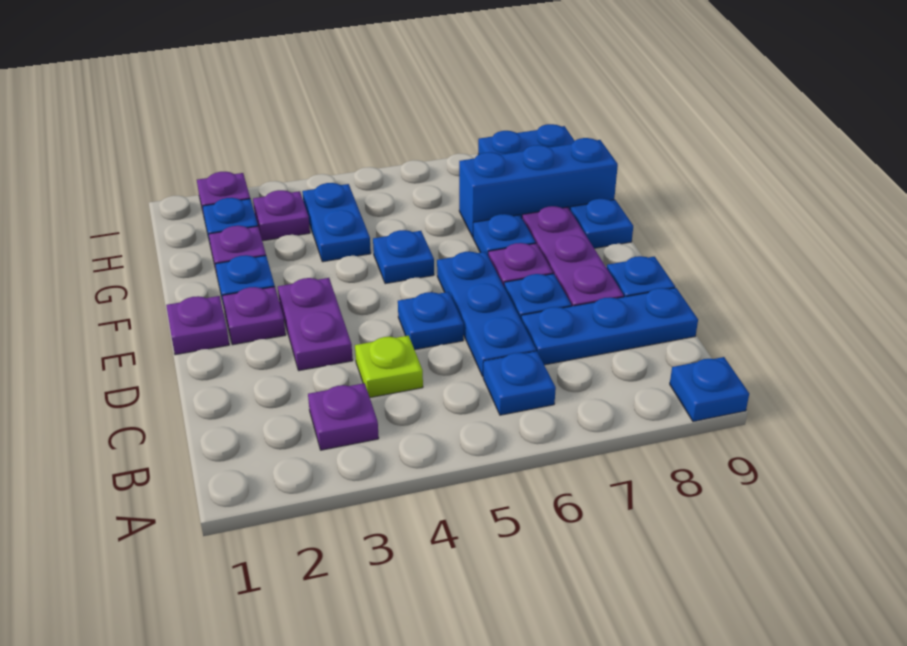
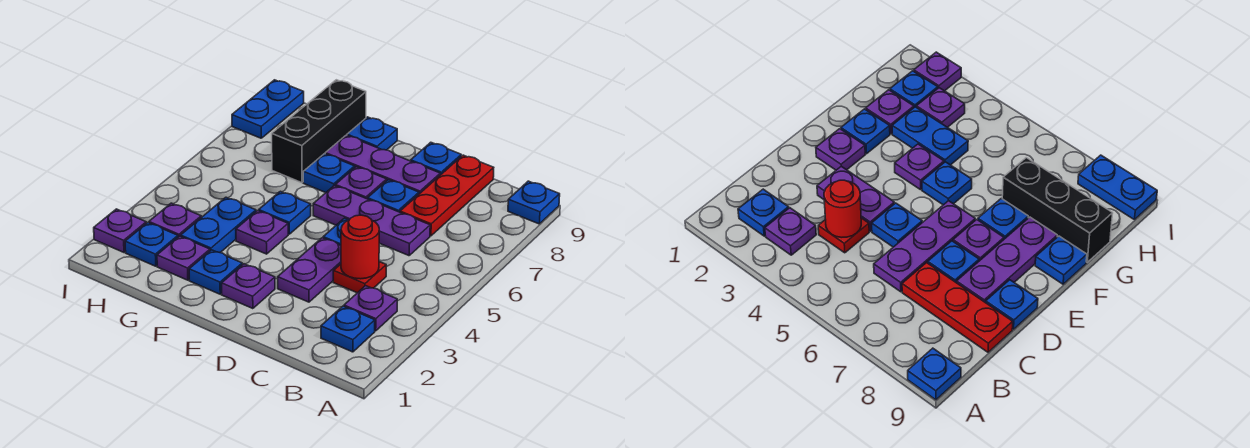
blue 1x1 plate [483,351,556,415] -> blue 1x1 plate moved to [321,306,375,352]
lime 1x1 plate [355,336,423,398] -> red 1x1 plate [333,262,386,293]
none -> red 1x1 round brick [341,215,379,279]
blue 1x3 plate [437,252,536,376] -> purple 1x3 plate [313,186,430,256]
blue 1x3 plate [521,288,698,365] -> red 1x3 plate [400,155,494,236]
purple 1x2 plate [278,278,353,371] -> purple 1x2 plate turned to [278,238,341,302]
purple 1x1 plate [166,296,229,355] -> purple 1x1 plate moved to [236,211,288,254]
blue 1x2 plate [302,183,371,262] -> blue 1x2 plate turned to [181,197,256,253]
blue 1x3 brick [459,138,618,237] -> black 1x3 brick [272,80,366,183]

